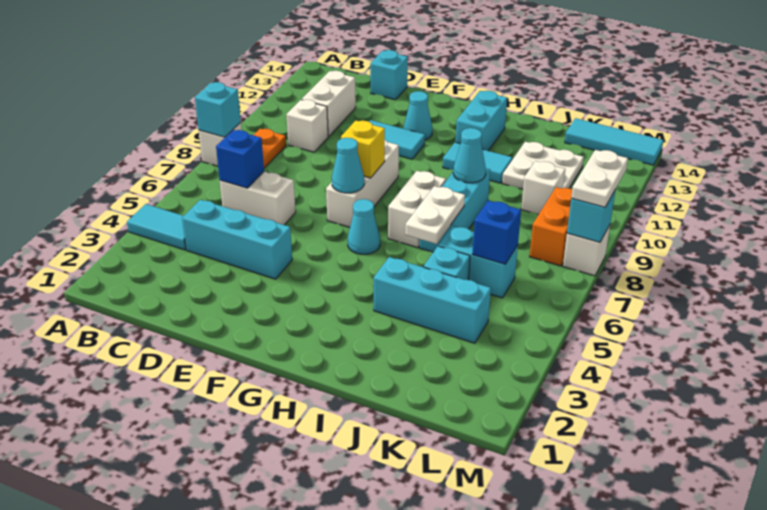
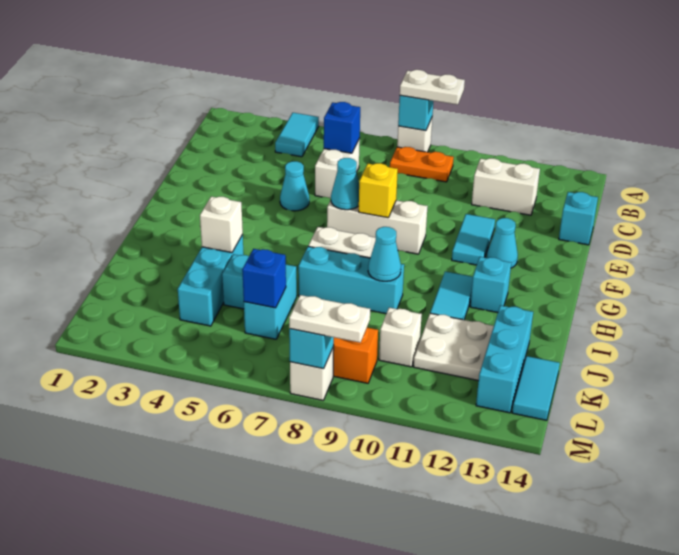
cyan 1x3 brick [182,200,292,279] -> cyan 1x3 brick moved to [476,305,533,413]
white 1x1 brick [286,99,328,152] -> white 1x1 brick moved to [200,196,243,253]
cyan 1x1 cone [348,199,380,254] -> cyan 1x1 cone moved to [280,161,309,211]
cyan 1x2 brick [456,91,507,151] -> cyan 1x1 brick [470,257,511,313]
white 1x2 plate [405,186,465,244] -> white 1x2 plate moved to [400,70,465,105]
cyan 1x3 tile [565,118,663,165] -> cyan 1x2 tile [512,356,560,420]

